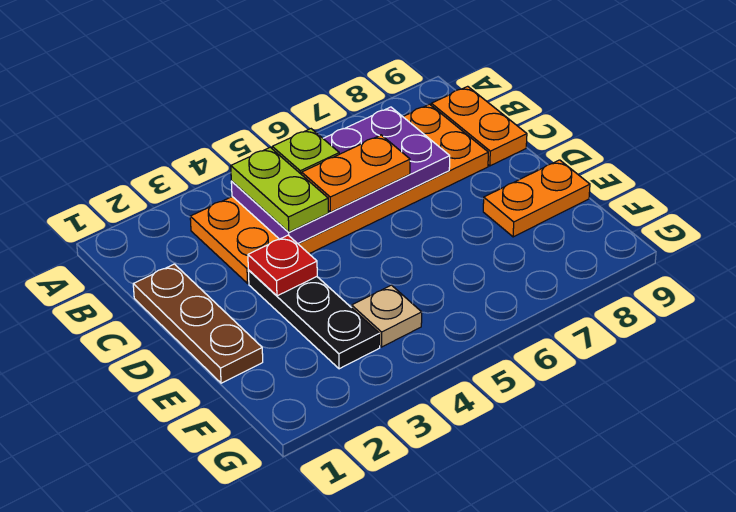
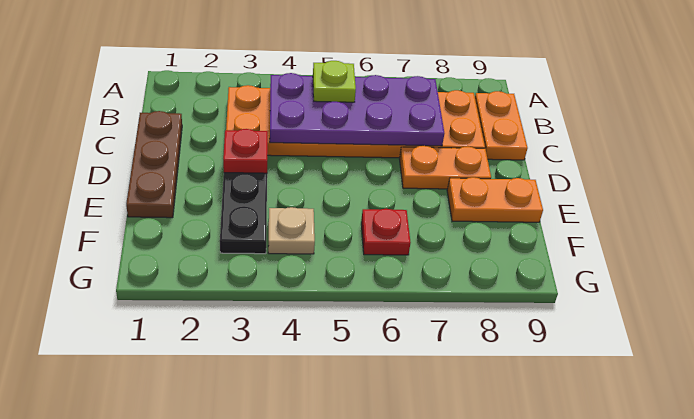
lime 1x2 plate [231,147,328,232] -> none
orange 1x2 plate [302,135,410,212] -> orange 1x2 plate moved to [400,146,491,189]
none -> red 1x1 plate [361,209,411,255]

